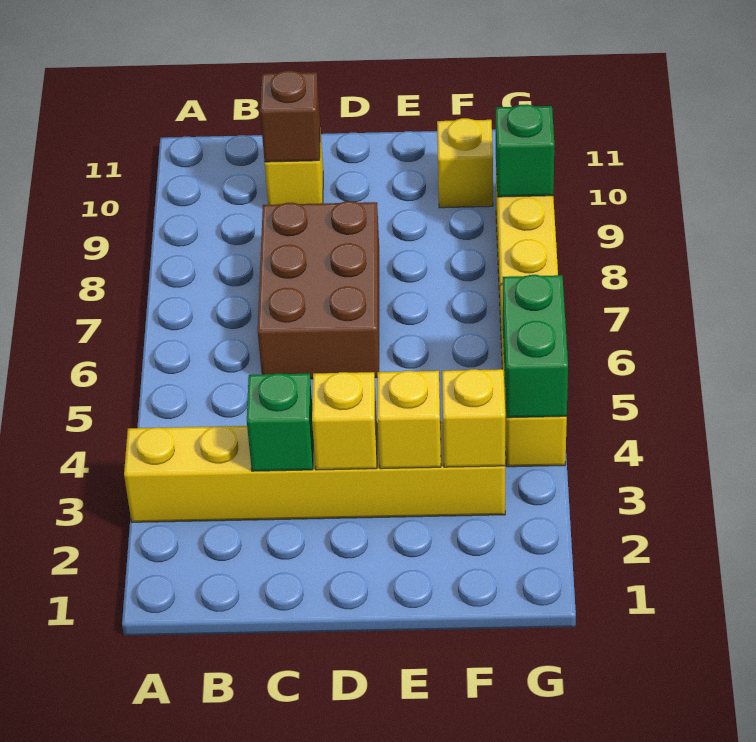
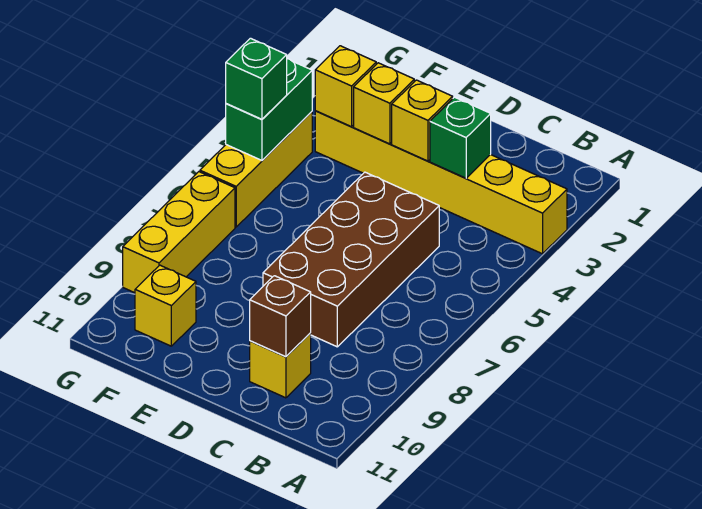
brown 2x3 brick [258,201,379,379] -> brown 2x4 brick [263,172,439,347]
green 1x1 brick [496,104,554,197] -> green 1x1 brick moved to [226,38,287,119]

